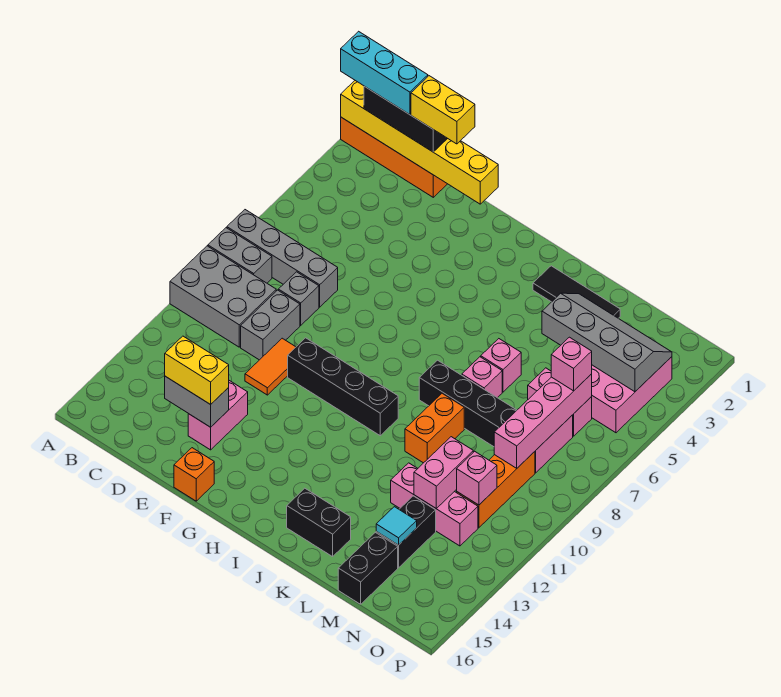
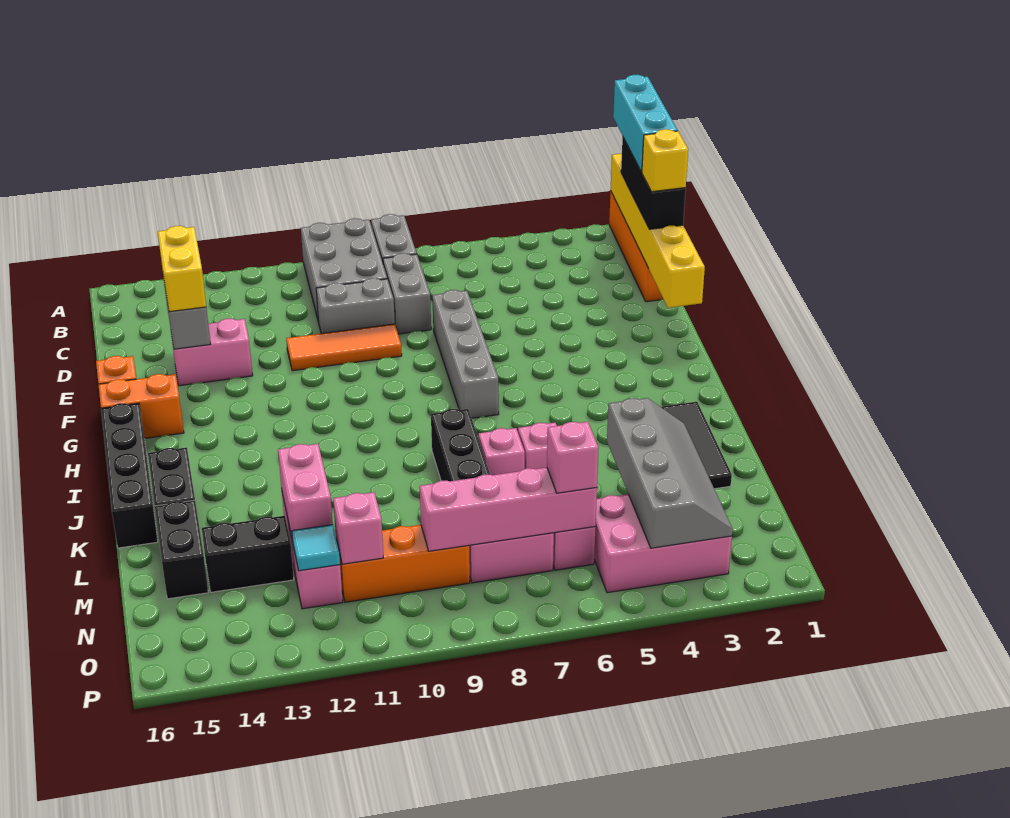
grey 1x4 brick [227,210,338,307] -> grey 1x4 brick moved to [432,290,499,418]
yellow 1x2 brick [411,76,475,144] -> yellow 1x1 brick [642,129,688,192]
grey 1x1 brick [278,272,319,325] -> grey 1x2 brick [383,253,431,334]
orange 1x2 tile [245,338,296,395] -> orange 1x3 tile [286,324,402,371]
black 1x4 brick [288,338,398,436] -> black 1x4 brick moved to [101,403,158,548]
orange 1x2 brick [405,393,464,463] -> orange 1x2 brick moved to [98,374,184,439]
pink 1x2 brick [414,437,473,509] -> pink 1x2 brick turned to [278,444,333,541]
cyan 1x1 tile [376,507,417,545] -> cyan 1x1 tile moved to [292,525,340,571]
black 1x2 brick [338,533,398,604] -> black 1x2 brick turned to [155,500,208,599]

